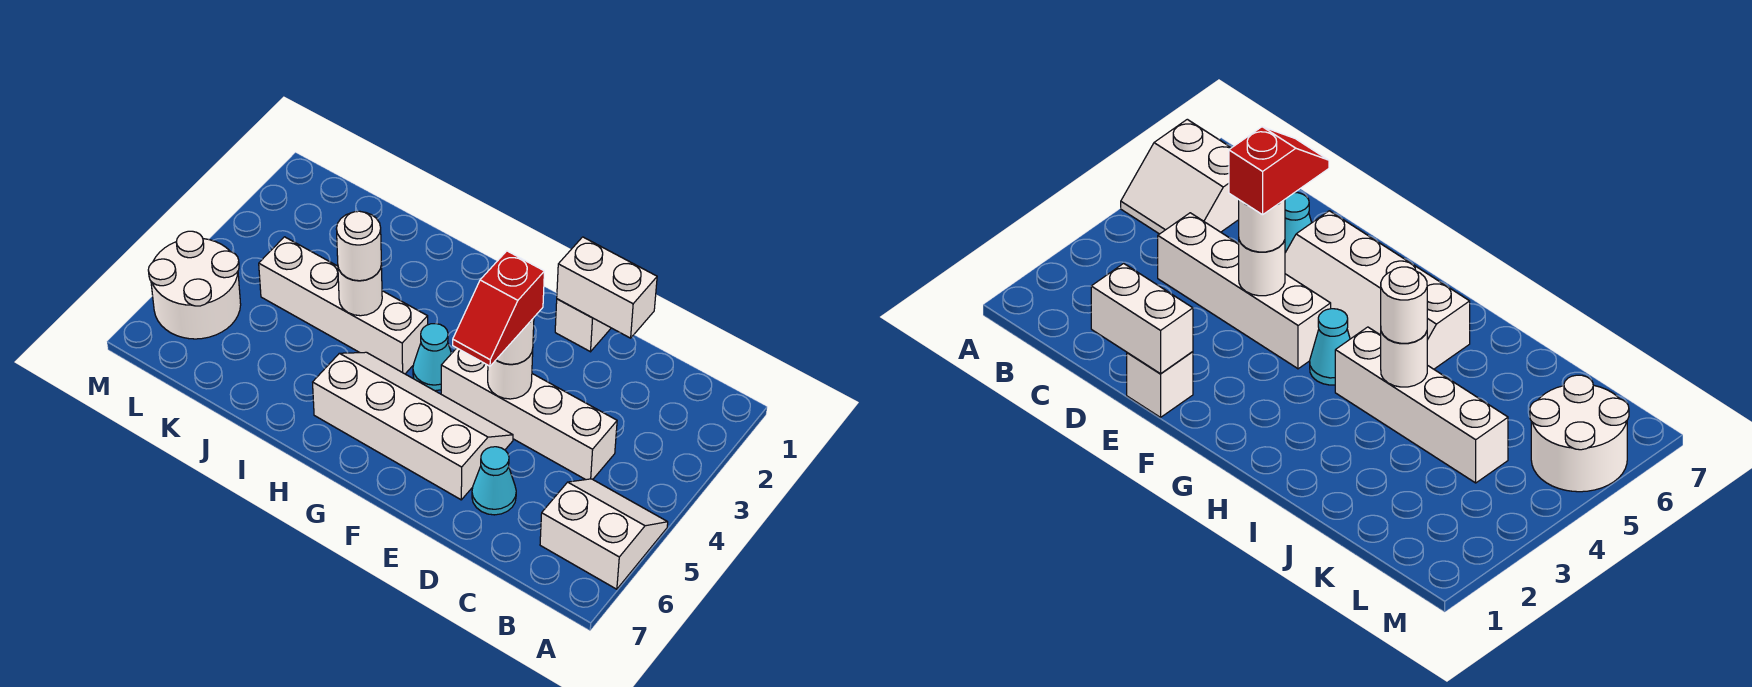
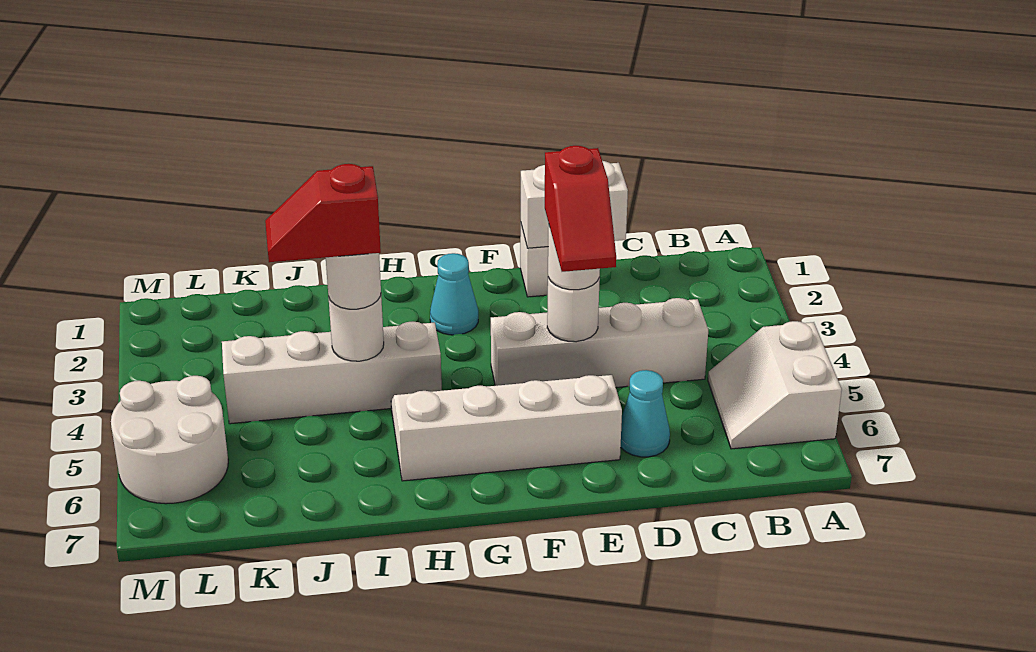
white 2x2 slope [540,479,668,589] -> white 2x2 slope turned to [708,321,842,449]
cyan 1x1 cone [413,324,452,391] -> cyan 1x1 cone moved to [430,253,478,335]
none -> red 1x2 slope [265,164,381,262]

